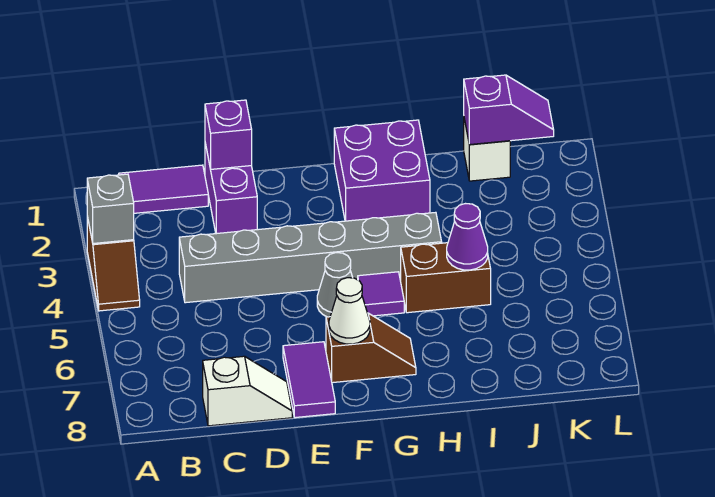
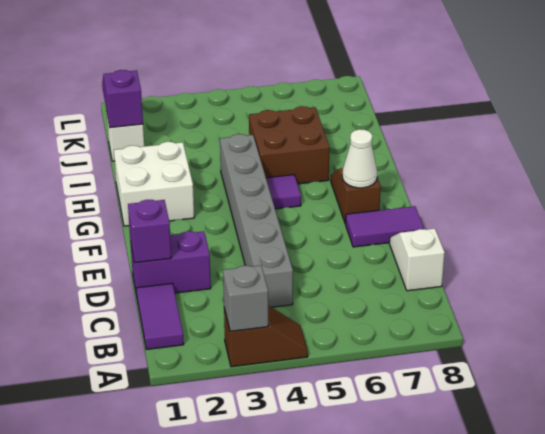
grey 1x1 cone [317,253,353,317] -> none
purple 2x2 brick [334,120,430,221] -> white 2x2 brick [114,142,194,226]
brown 1x2 brick [401,243,491,313] -> brown 2x2 brick [249,106,329,184]
purple 1x1 cone [447,204,488,270] -> none

